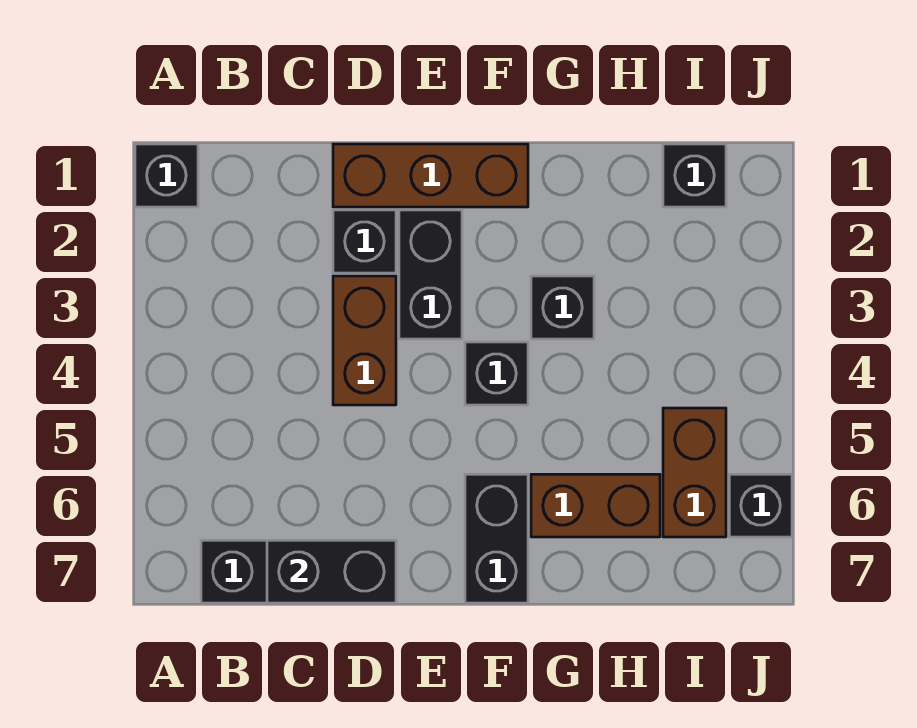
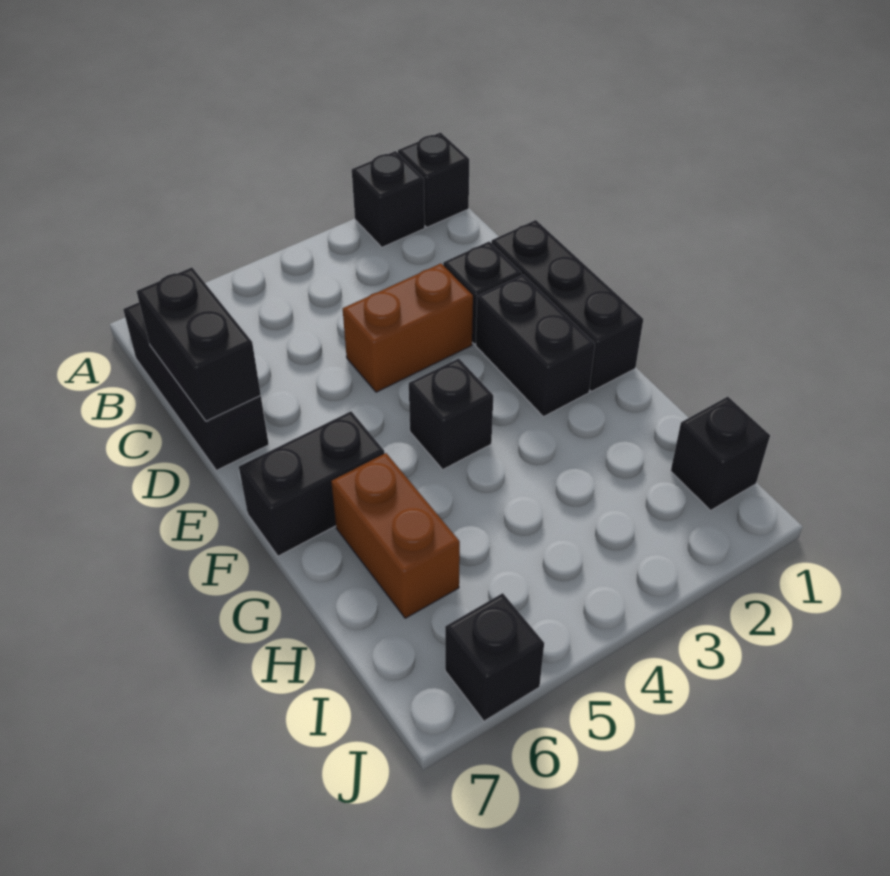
brown 1x3 brick [333,144,528,207] -> black 1x3 brick [491,220,643,391]
black 1x2 brick [399,210,462,339] -> black 1x2 brick turned to [476,274,595,417]
black 1x1 brick [531,276,594,339] -> black 1x1 brick moved to [352,151,425,247]
brown 1x2 brick [663,408,726,537] -> none

